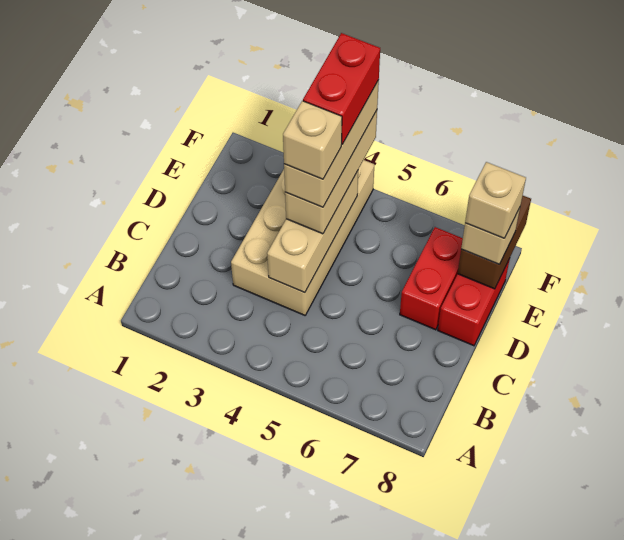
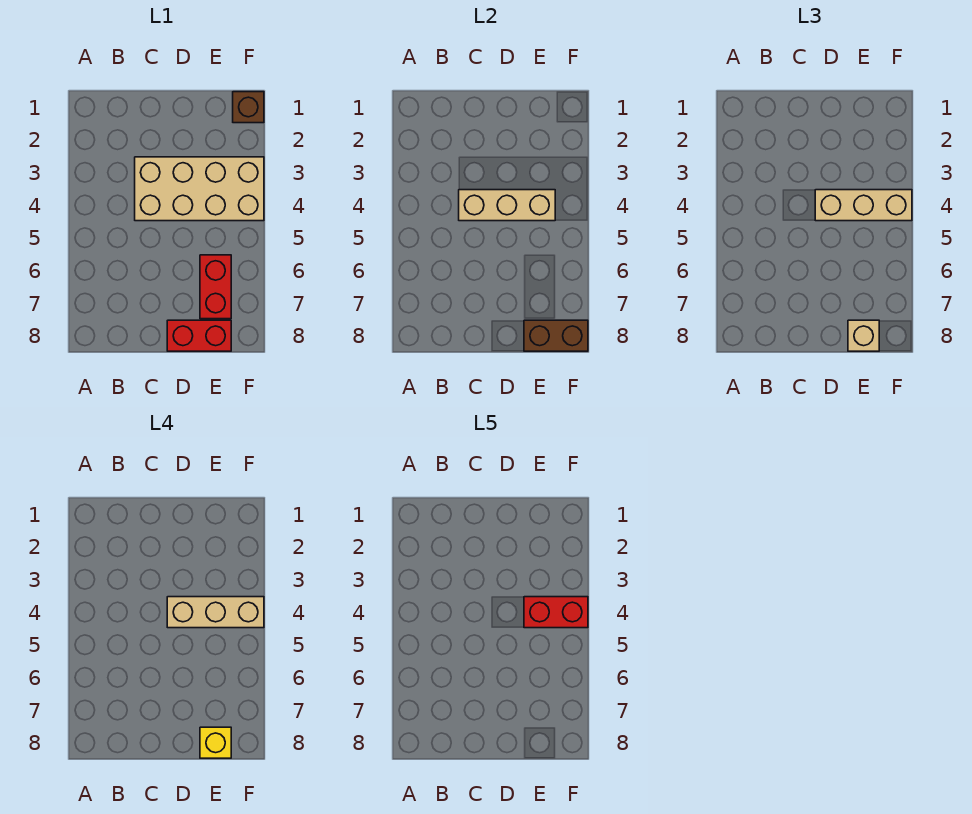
tan 1x1 brick [283,101,342,179] -> none
red 1x2 brick [400,227,463,330] -> red 1x2 brick turned to [200,255,231,319]
tan 1x1 brick [465,162,526,238] -> yellow 1x1 brick [200,727,231,758]
none -> brown 1x1 brick [233,92,264,123]

